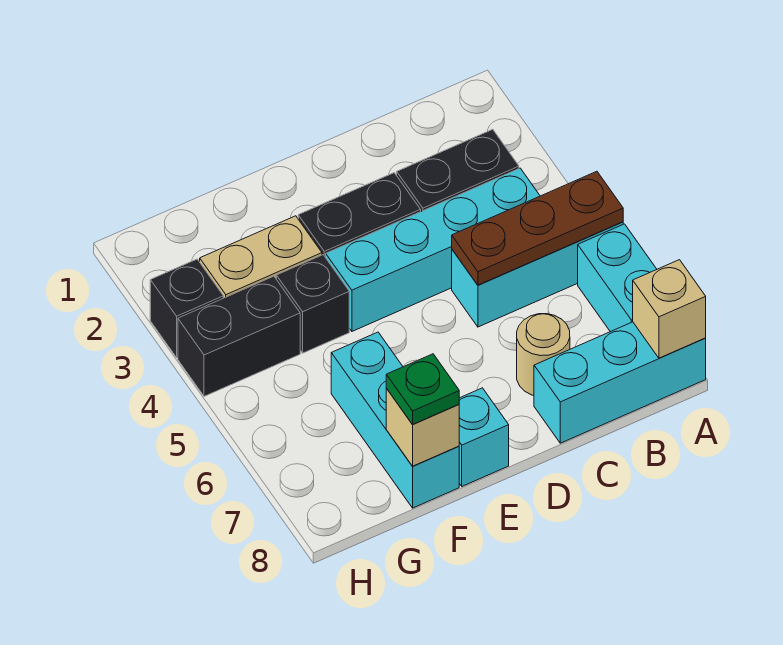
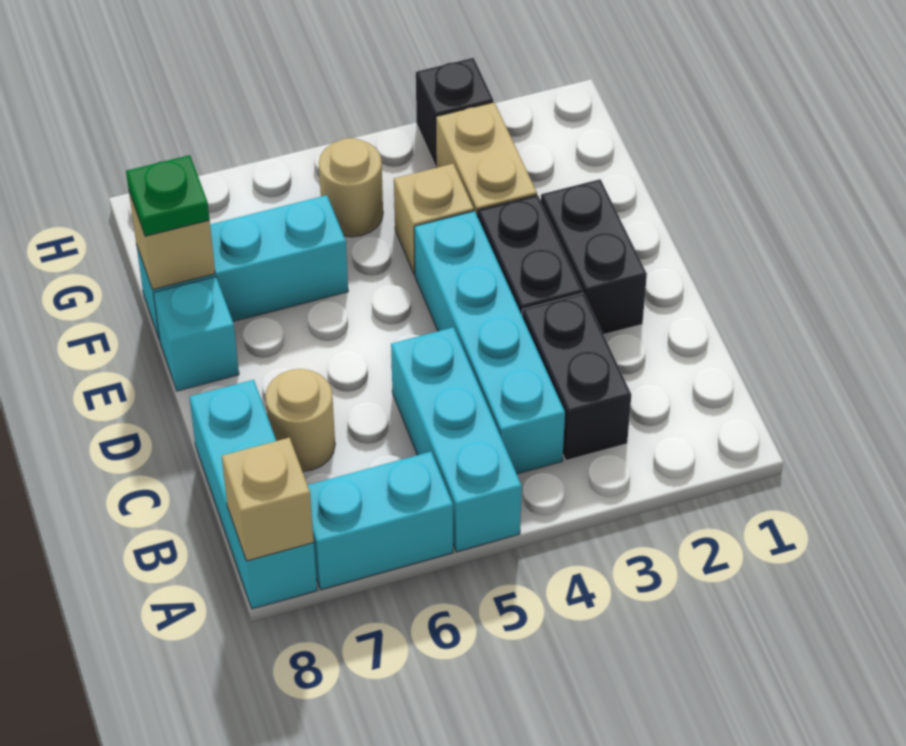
brown 1x3 plate [452,171,623,285] -> none
black 1x1 brick [276,255,349,353] -> tan 1x1 brick [394,164,474,275]
black 1x2 brick [178,276,300,396] -> black 1x2 brick moved to [541,179,647,335]
none -> tan 1x1 round brick [319,138,383,237]

